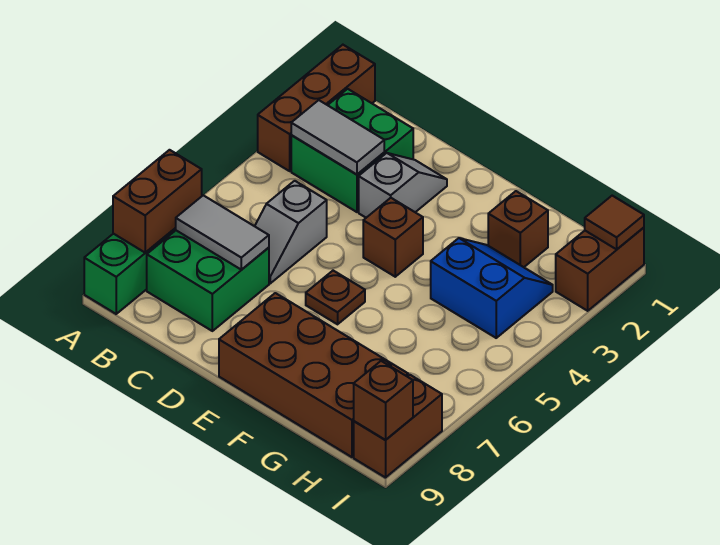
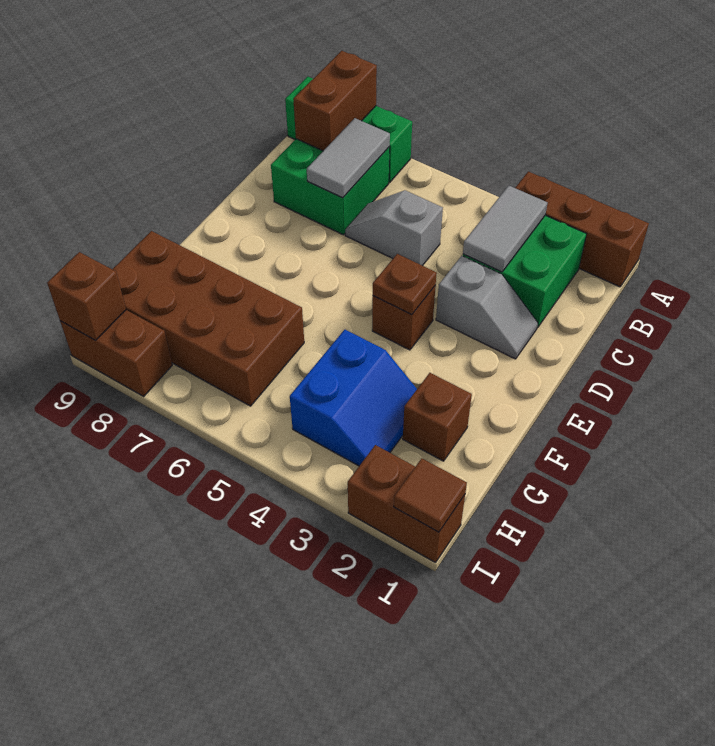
brown 1x2 brick [113,150,202,253] -> brown 1x2 brick turned to [293,51,377,151]
brown 1x1 plate [306,271,365,324] -> brown 1x1 plate moved to [373,254,437,315]
brown 2x4 brick [219,293,408,457] -> brown 2x4 brick turned to [112,231,304,406]

